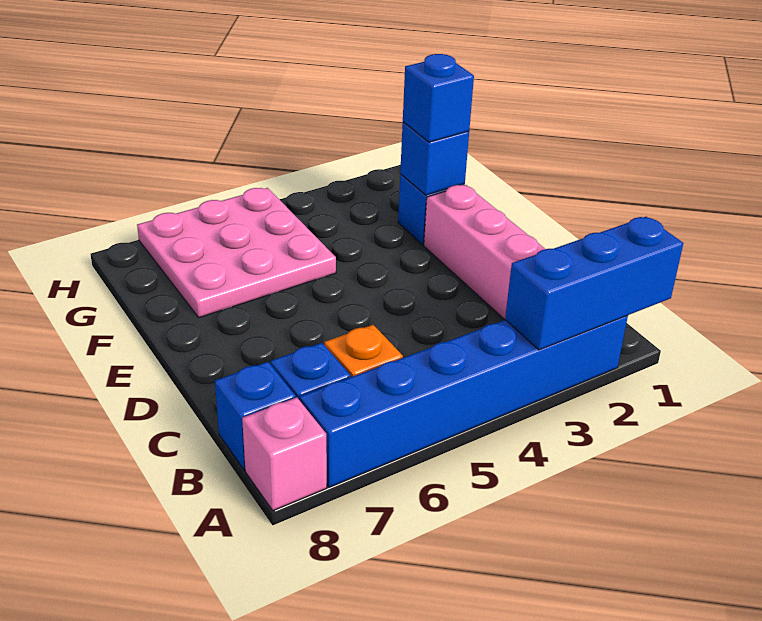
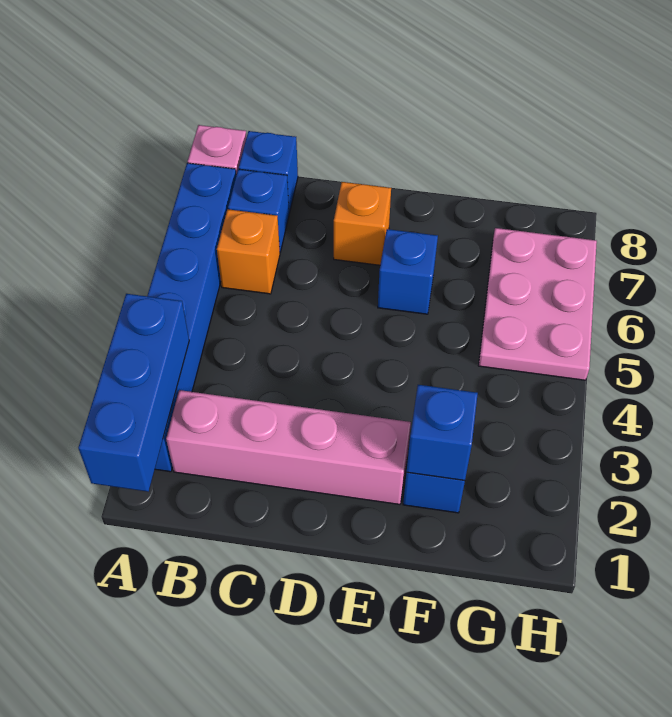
none -> orange 1x1 brick [334,182,391,265]
blue 1x1 brick [403,54,474,142] -> blue 1x1 brick moved to [378,229,438,314]
pink 3x3 plate [137,188,336,318] -> pink 2x3 plate [478,228,597,380]

